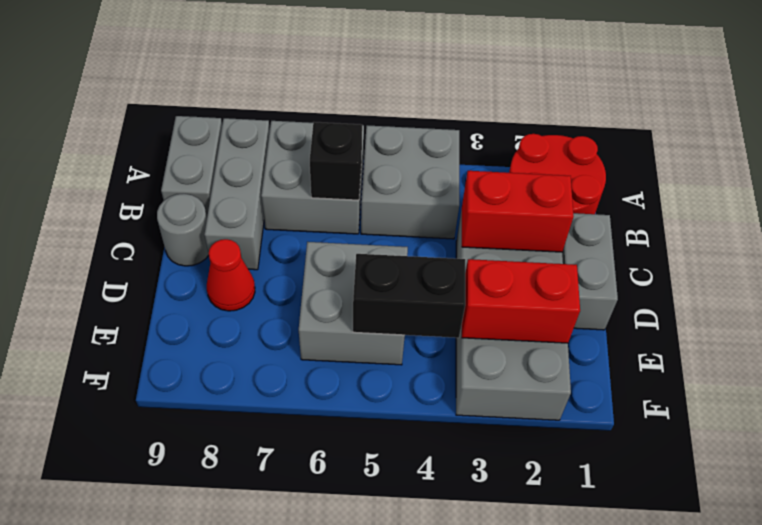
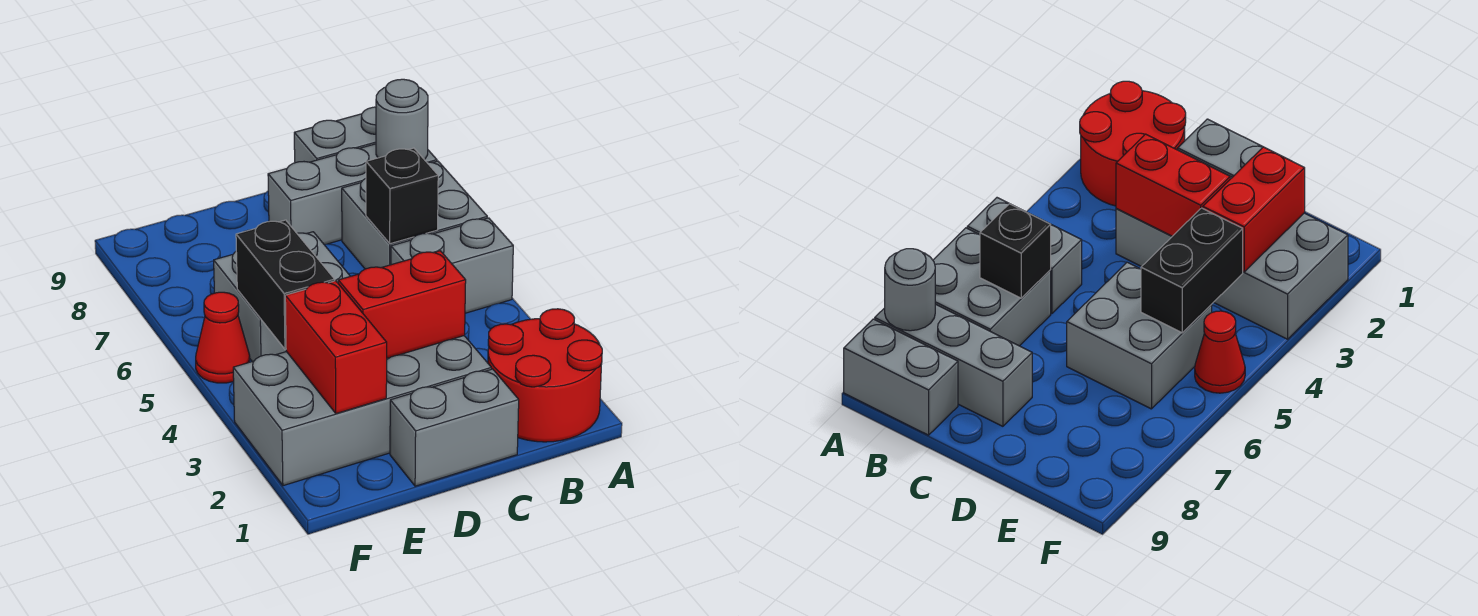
grey 2x2 brick [361,125,459,239] -> grey 1x2 brick [391,218,513,313]
red 1x2 brick [462,171,574,252] -> red 1x2 brick turned to [338,251,466,358]
grey 1x1 round brick [157,194,209,266] -> grey 1x1 round brick moved to [376,79,428,160]
red 1x1 cone [207,239,255,311] -> red 1x1 cone moved to [196,292,250,383]

